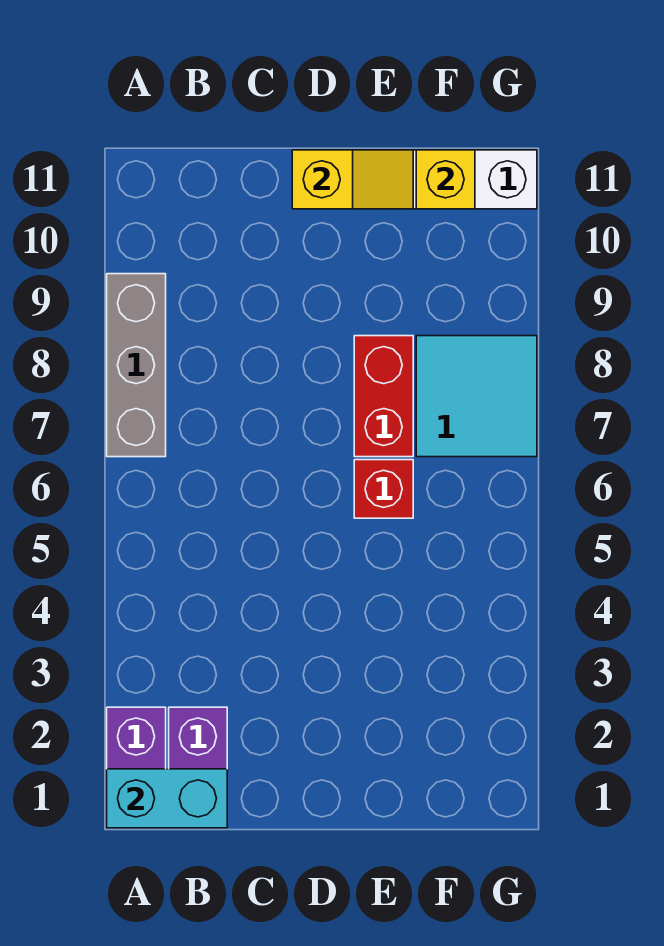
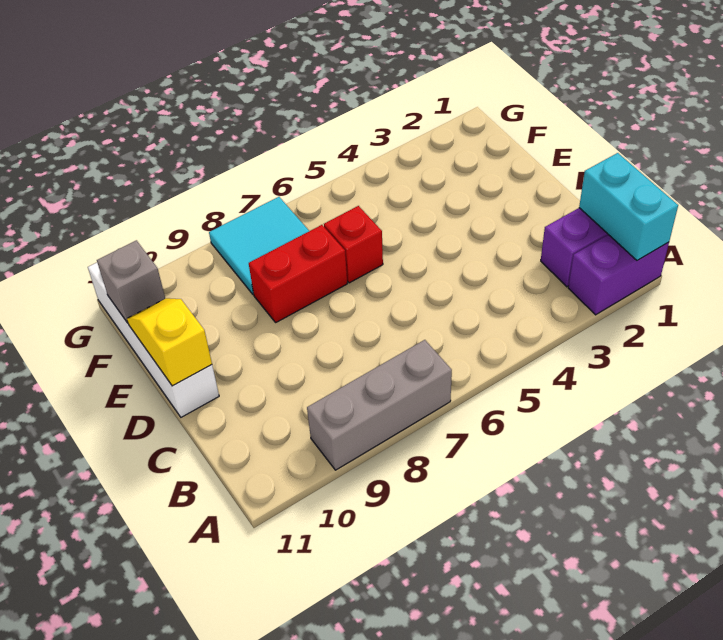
yellow 1x1 brick [416,150,475,209] -> grey 1x1 brick [97,240,165,323]

